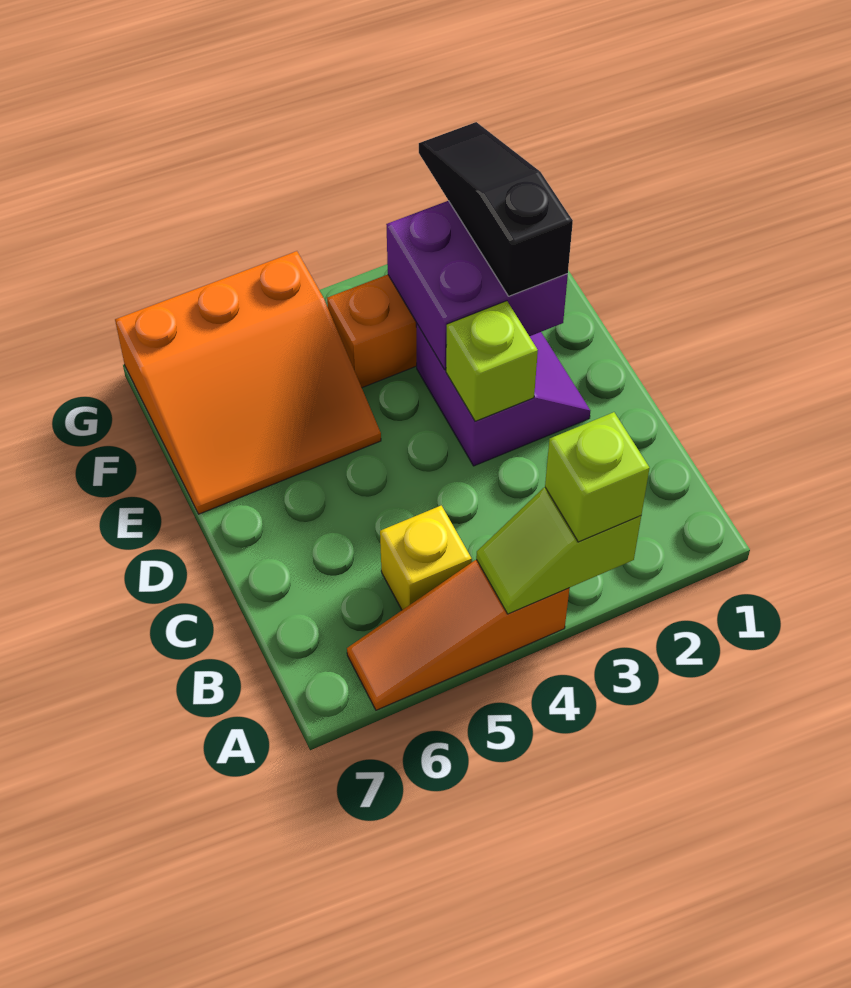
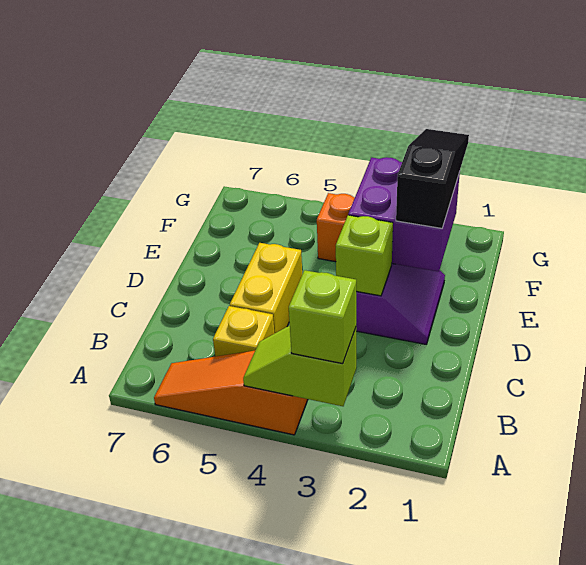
none -> yellow 1x2 brick [230,243,302,333]
orange 3x3 slope [115,251,381,514] -> none

